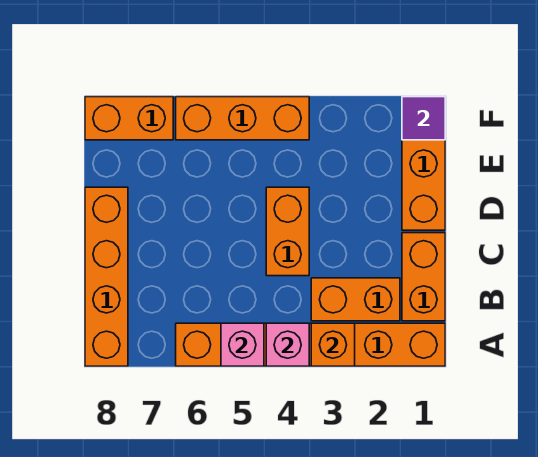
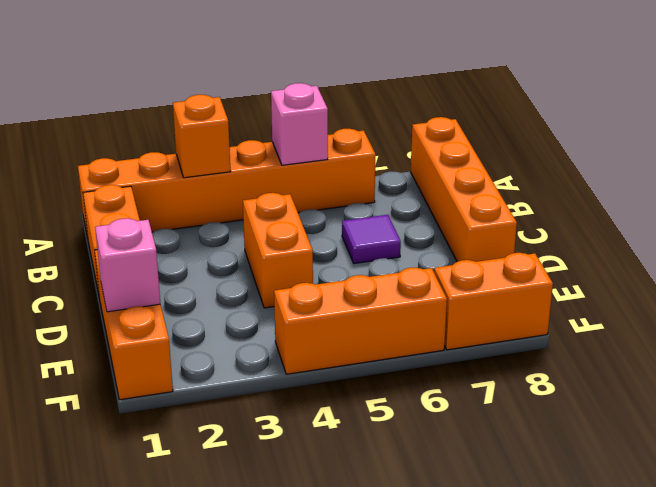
pink 1x1 brick [266,323,309,366] -> pink 1x1 brick moved to [95,218,160,312]
orange 1x2 brick [311,278,400,321] -> none
purple 1x1 tile [402,97,445,140] -> purple 1x1 tile moved to [342,215,401,264]

